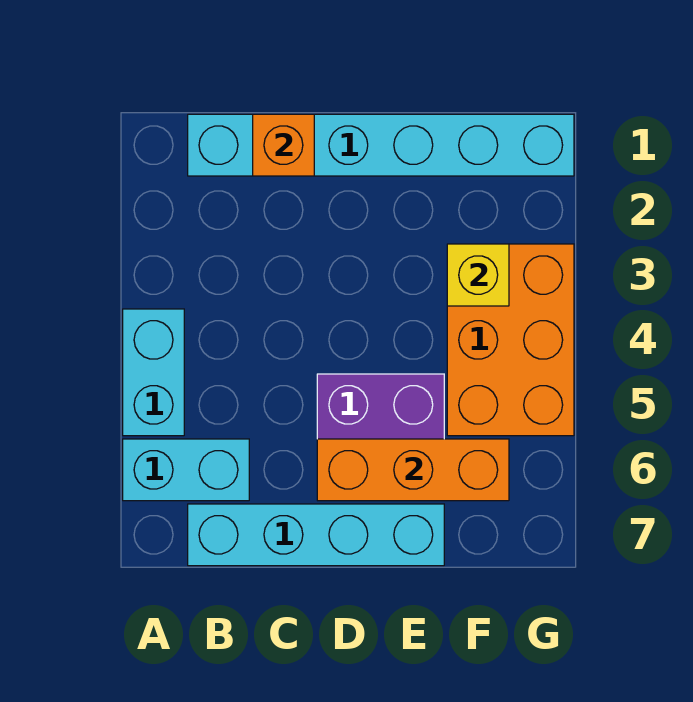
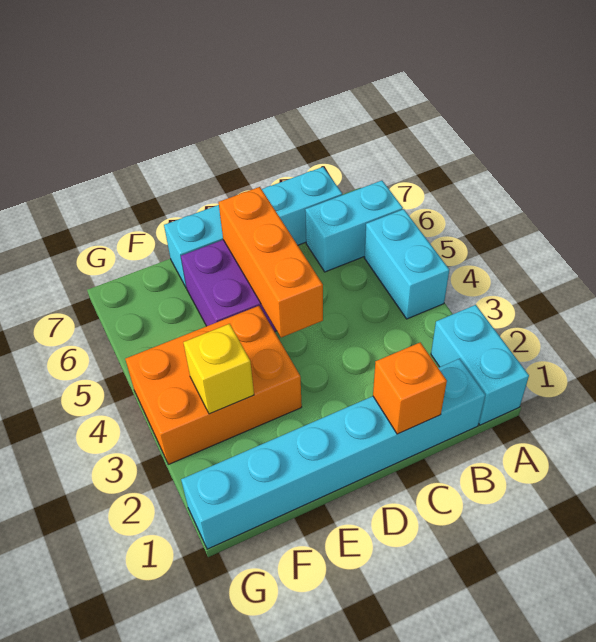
none -> cyan 1x2 brick [431,305,529,425]
orange 1x3 brick [317,439,509,501] -> orange 1x3 brick turned to [219,187,323,338]
orange 2x3 brick [447,244,574,436] -> orange 2x3 brick turned to [125,306,302,464]

